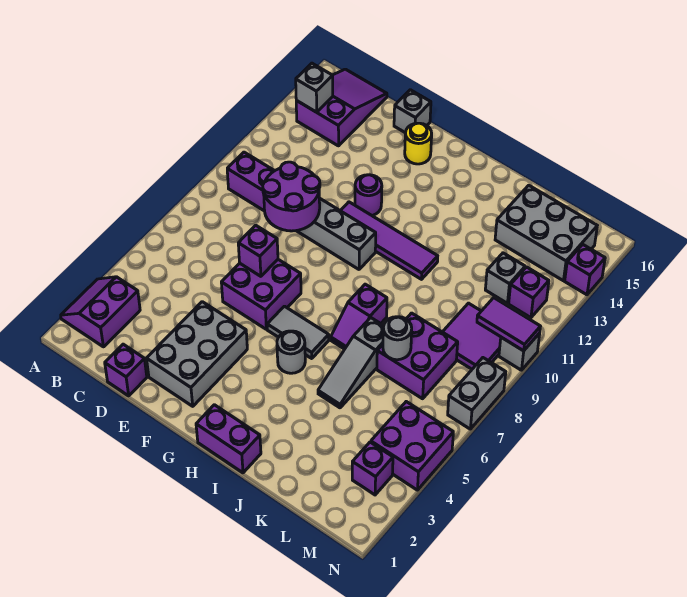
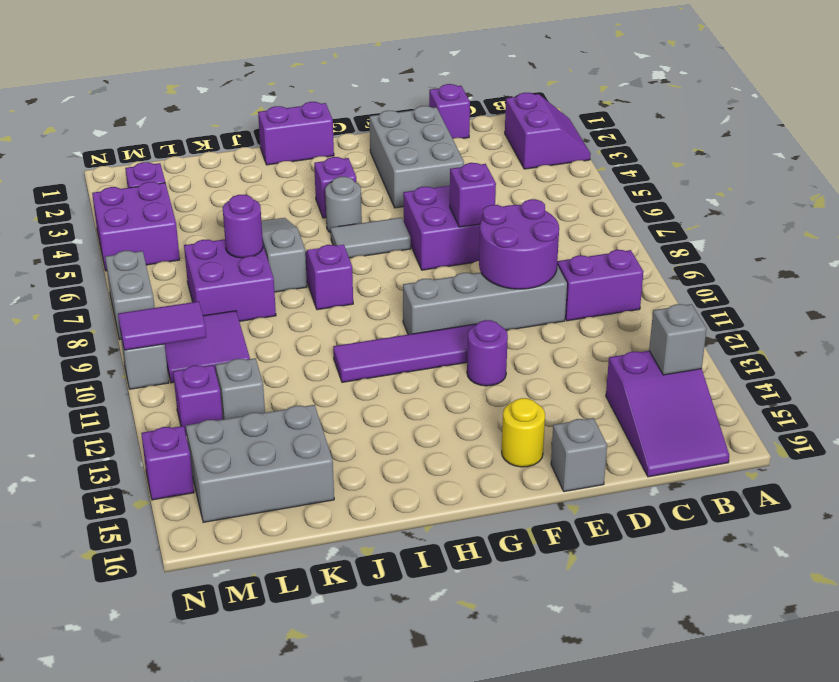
none -> purple 1x1 brick [314,157,356,218]
grey 1x1 round brick [383,317,412,360] -> purple 1x1 round brick [223,195,263,258]

